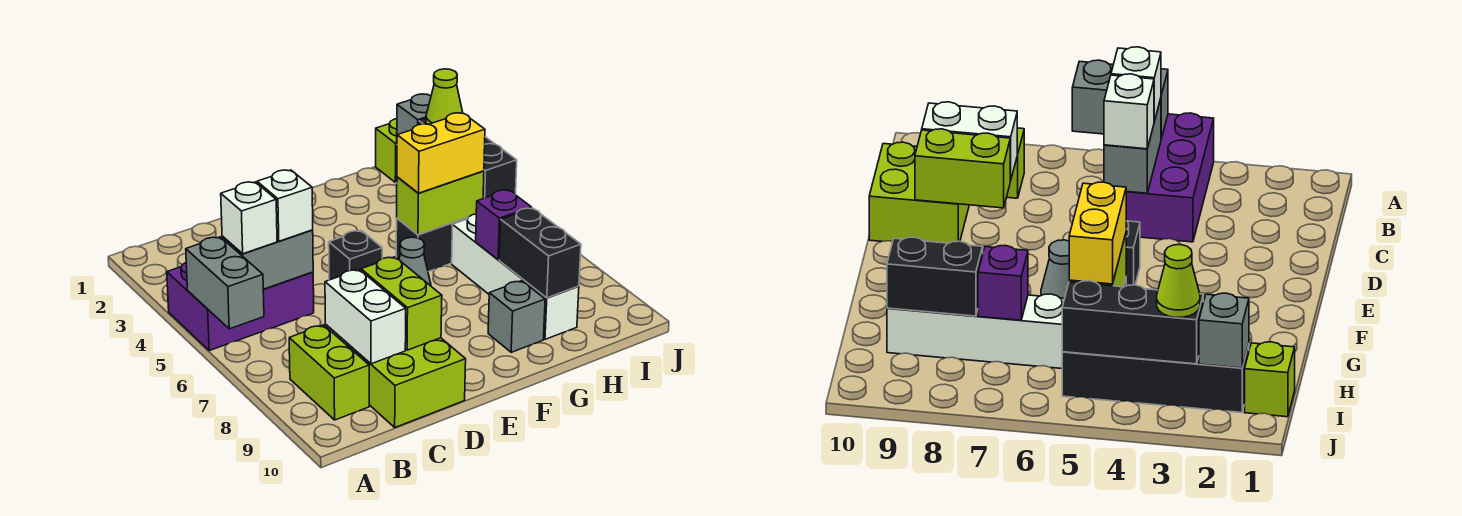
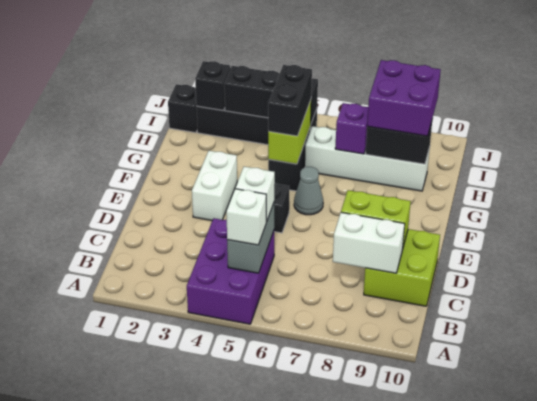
grey 1x2 brick [186,237,264,329] -> none
lime 1x2 brick [289,325,369,420] -> none
none -> white 1x2 brick [192,151,237,221]
yellow 1x2 brick [397,113,485,193] -> black 1x2 brick [268,65,312,136]
grey 1x1 brick [488,281,545,352] -> none
none -> purple 2x2 brick [367,60,441,136]
lime 1x1 brick [376,119,397,183] -> black 1x1 brick [168,84,197,133]
grey 1x1 brick [397,94,431,135] -> black 1x1 brick [195,61,231,110]
lime 1x1 cone [426,69,463,124] -> none

